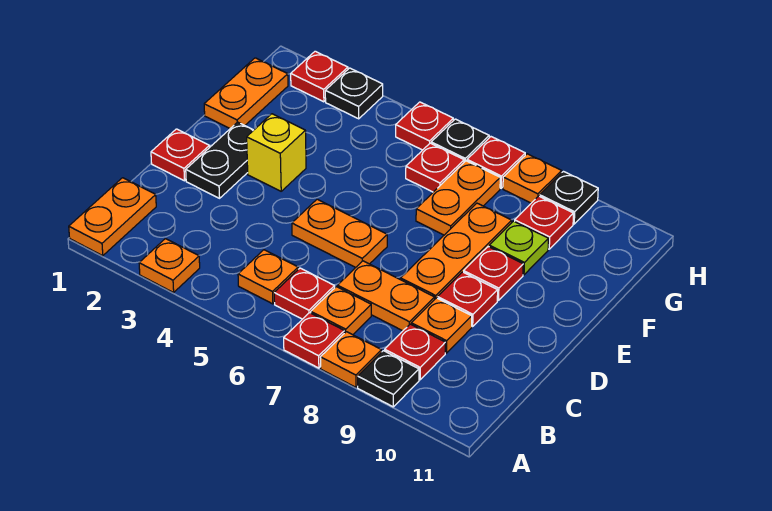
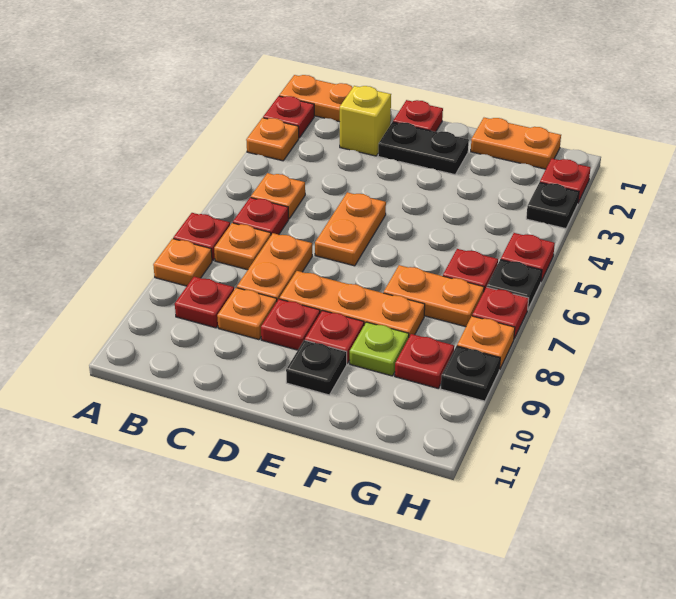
none -> red 1x1 plate [263,96,314,138]
black 1x1 plate [358,351,419,407] -> black 1x1 plate moved to [286,340,347,395]
yellow 1x1 brick [247,114,306,191] -> yellow 1x1 brick moved to [340,86,391,156]

